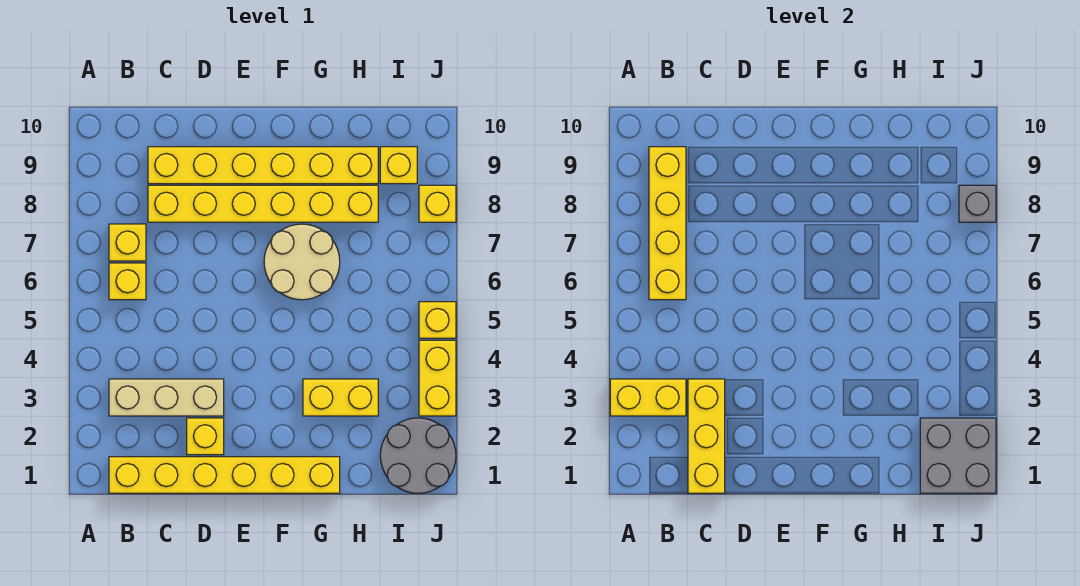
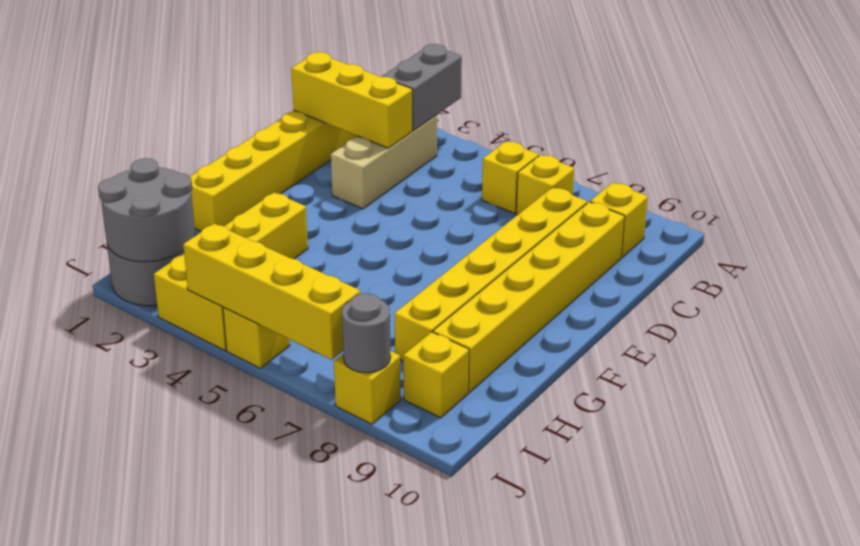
yellow 1x2 brick [610,379,686,416] -> grey 1x2 brick [382,44,462,131]
yellow 1x4 brick [649,147,686,300] -> yellow 1x4 brick moved to [183,224,360,360]
yellow 1x1 brick [187,418,224,455] -> yellow 1x1 brick moved to [590,183,648,257]
tan 2x2 round brick [264,224,340,300] -> none
grey 2x2 brick [920,418,996,493] -> grey 2x2 round brick [98,158,195,262]
grey 1x1 brick [959,185,996,222] -> grey 1x1 round brick [342,293,391,373]

